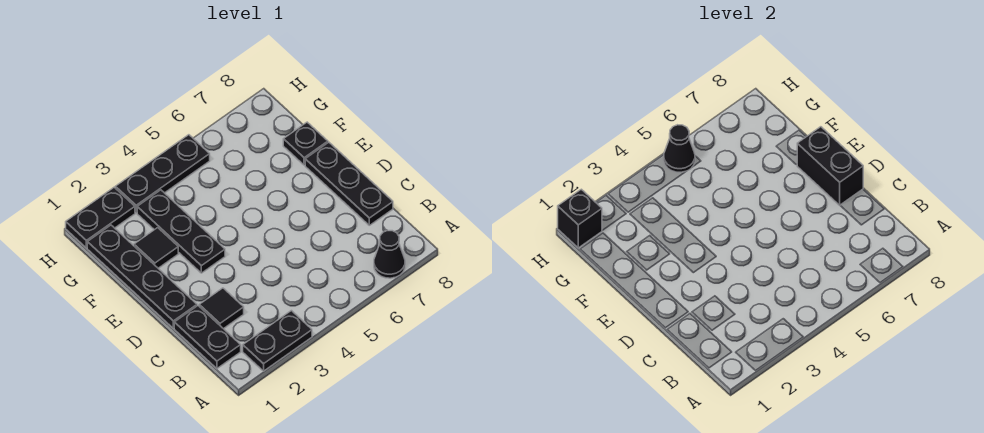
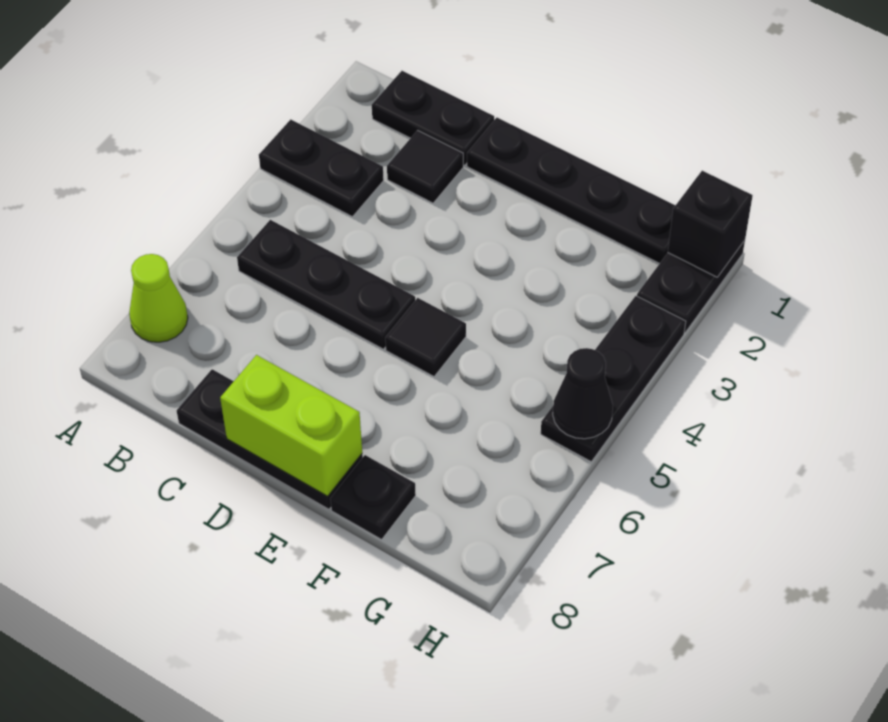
black 1x2 plate [243,311,312,371] -> black 1x2 plate turned to [259,119,384,217]
black 1x1 cone [374,231,405,278] -> lime 1x1 cone [129,254,188,342]
black 1x2 brick [797,127,863,205] -> lime 1x2 brick [220,355,362,496]
black 1x3 plate [137,190,225,273] -> black 1x3 plate moved to [237,220,415,349]
black 1x1 tile [134,228,178,268] -> black 1x1 tile moved to [385,298,466,376]

